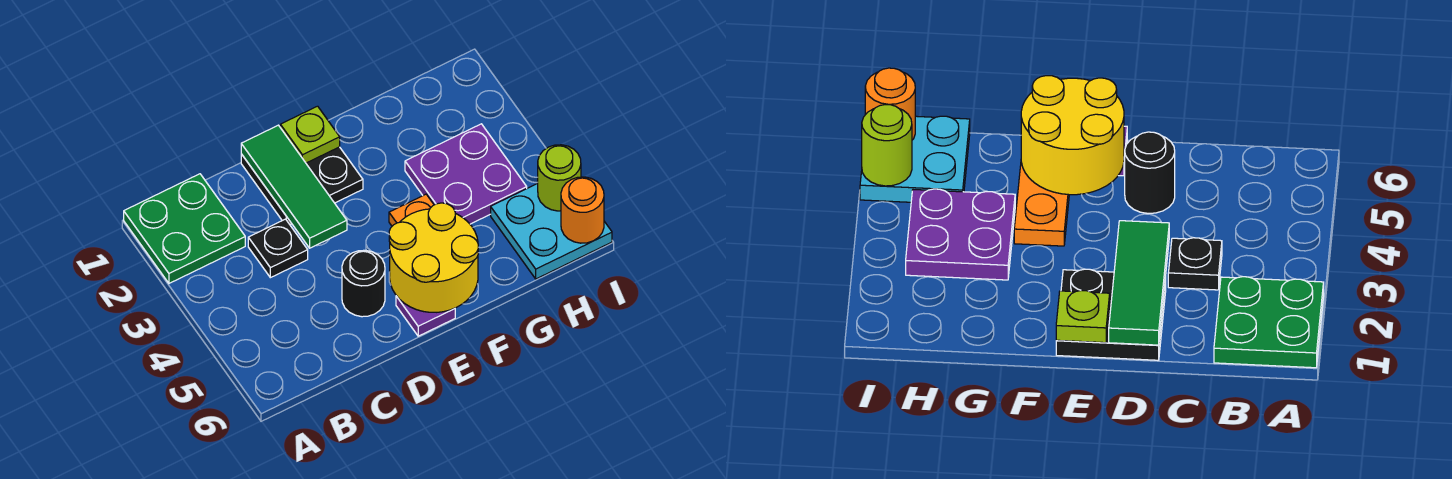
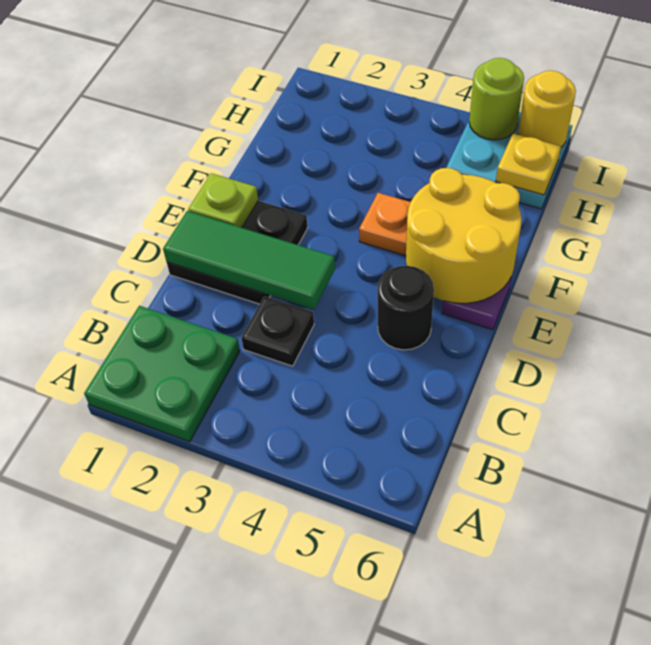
purple 2x2 plate [405,124,527,224] -> none
none -> yellow 1x1 plate [496,133,561,195]
orange 1x1 round brick [561,177,604,243] -> yellow 1x1 round brick [518,71,576,147]

